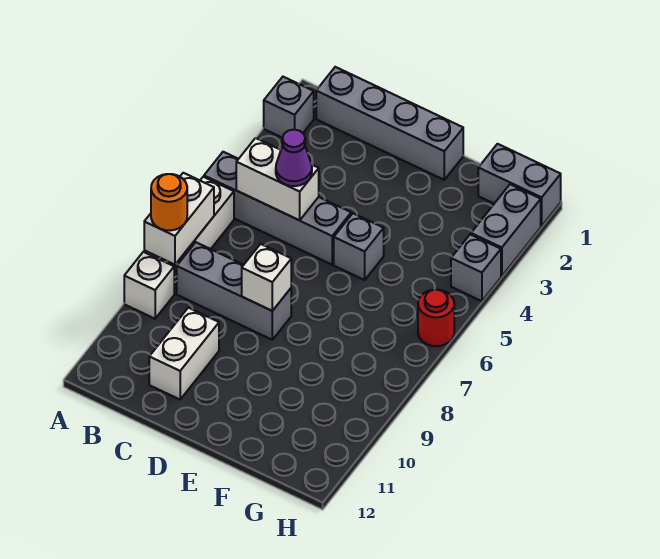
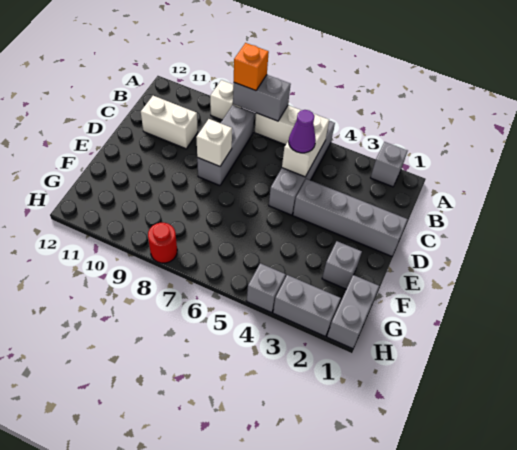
white 1x2 brick [144,173,214,265] -> grey 1x2 brick [233,75,291,121]
orange 1x1 round brick [151,174,187,230] -> orange 1x1 brick [234,43,269,91]
grey 1x4 brick [316,67,463,180] -> grey 1x4 brick turned to [293,179,408,256]
grey 1x1 brick [334,213,384,280] -> grey 1x1 brick moved to [322,241,362,289]
red 1x1 round brick [418,290,454,346] -> red 1x1 round brick moved to [148,223,177,263]

